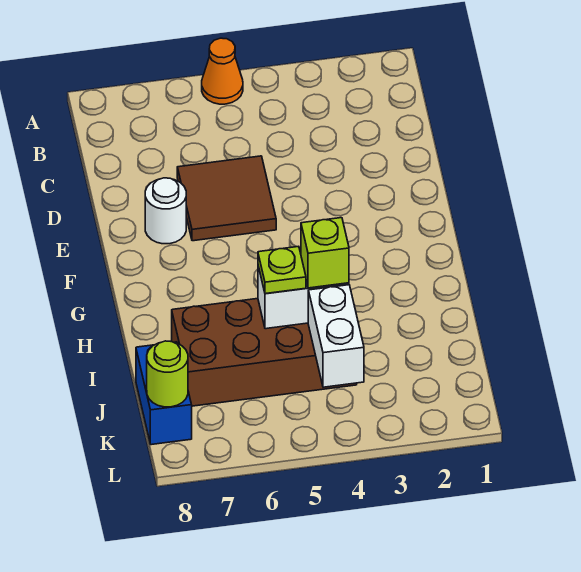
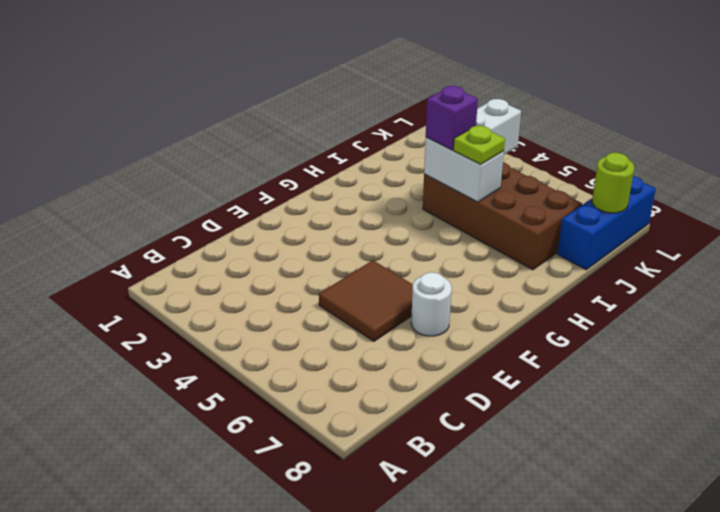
orange 1x1 cone [202,38,243,104] -> none
lime 1x1 brick [301,218,349,288] -> purple 1x1 brick [426,86,478,150]
blue 1x2 brick [136,342,192,445] -> blue 1x3 brick [557,176,656,270]

